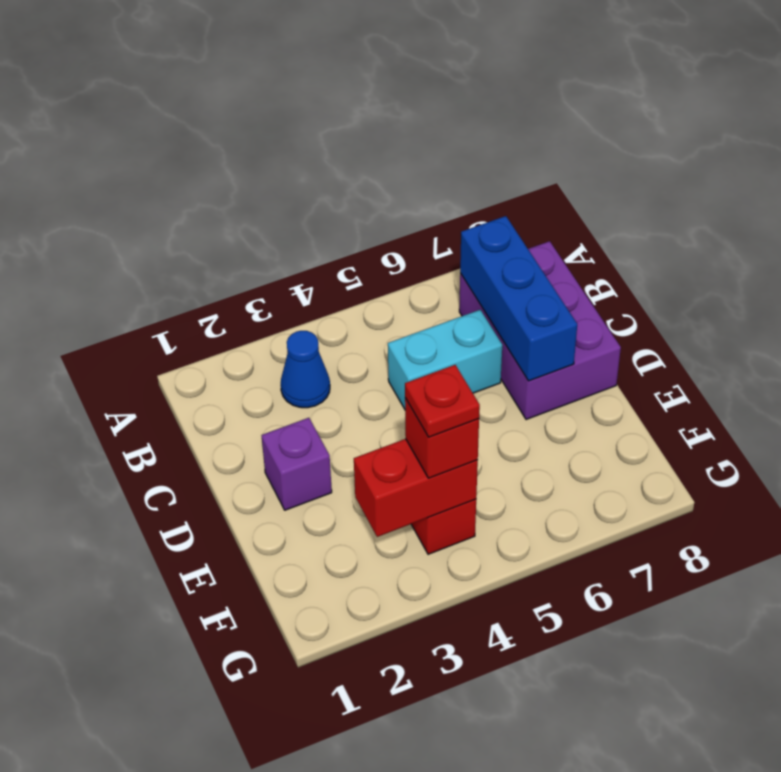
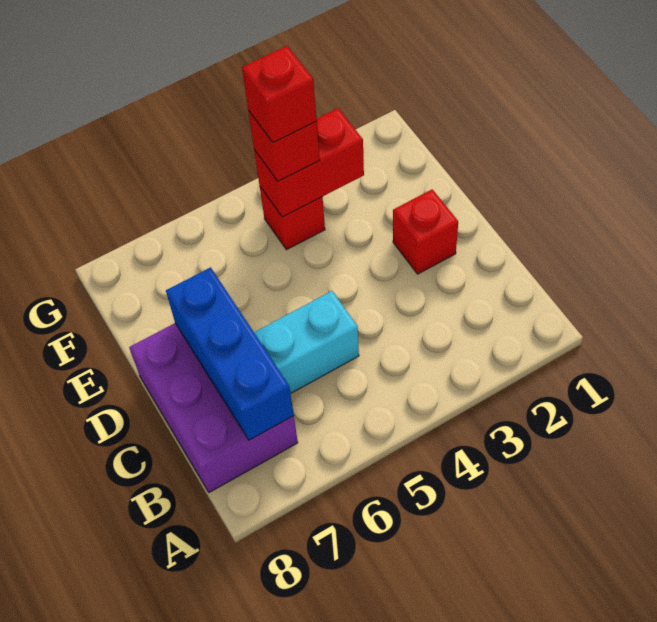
blue 1x1 cone [281,331,330,408] -> none
purple 1x1 brick [262,418,332,510] -> red 1x1 brick [393,189,458,274]
red 1x1 plate [405,365,480,437] -> red 1x1 brick [242,46,317,142]

